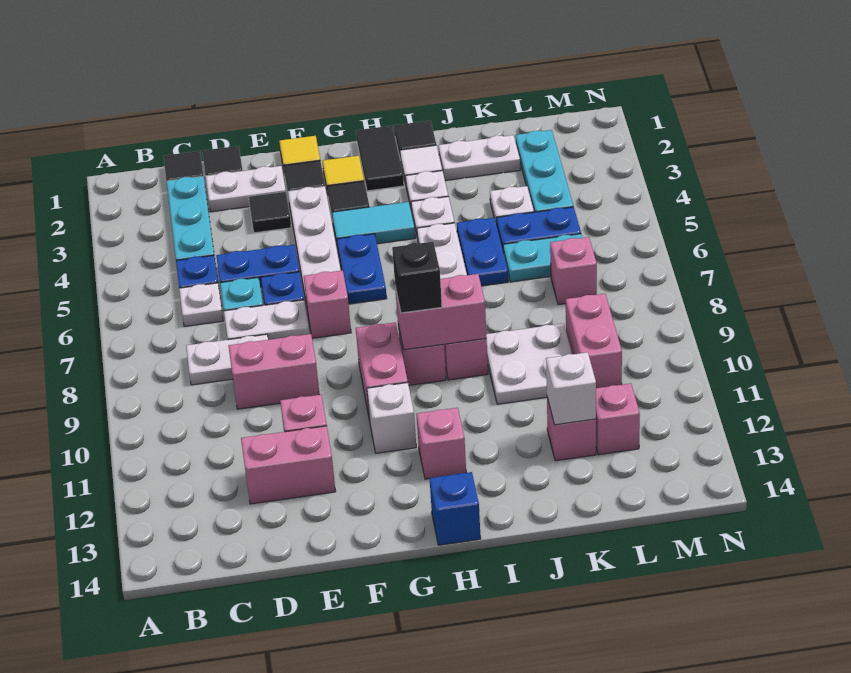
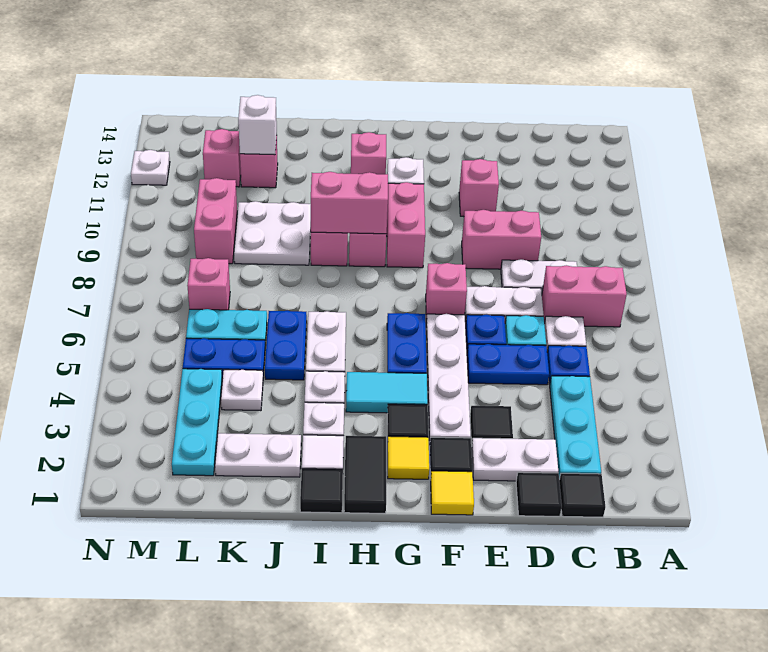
pink 1x2 brick [241,426,336,504] -> pink 1x2 brick moved to [542,265,627,327]
black 1x1 brick [392,242,442,313] -> none
blue 1x1 brick [430,472,481,545] -> none
none -> white 1x1 plate [131,150,170,185]

